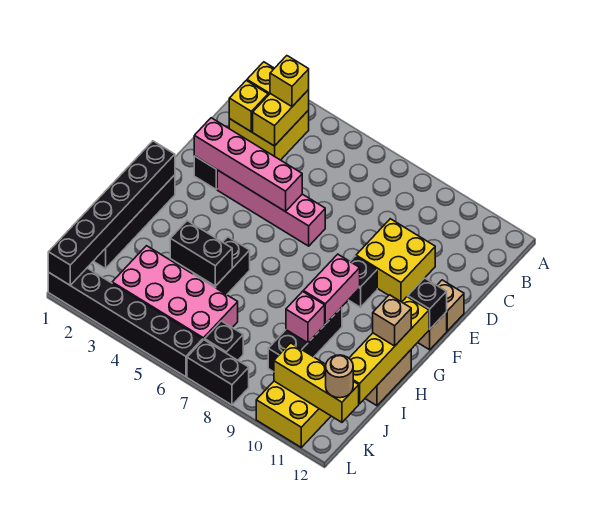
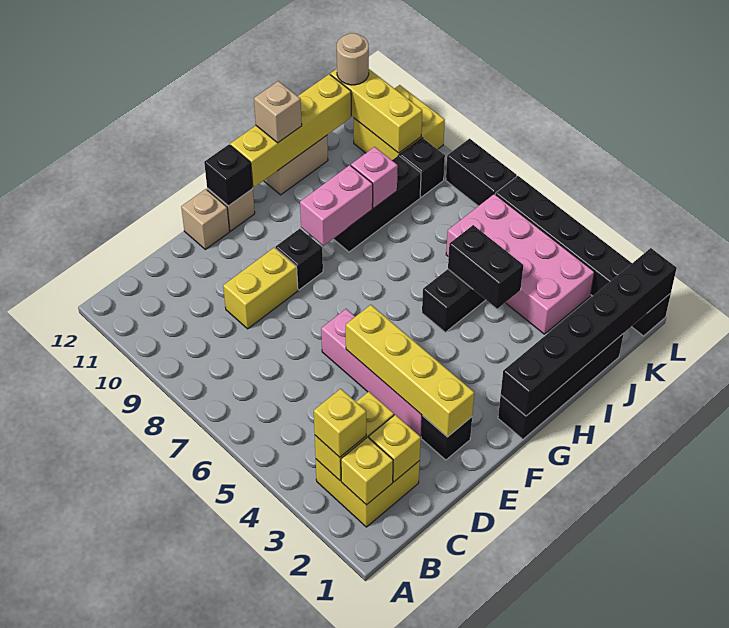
yellow 2x2 brick [356,219,435,302] -> yellow 1x2 brick [223,248,298,329]
pink 1x4 brick [194,118,302,212] -> yellow 1x4 brick [346,305,474,437]
black 1x1 brick [205,321,243,360] -> black 1x1 brick moved to [400,138,445,197]

